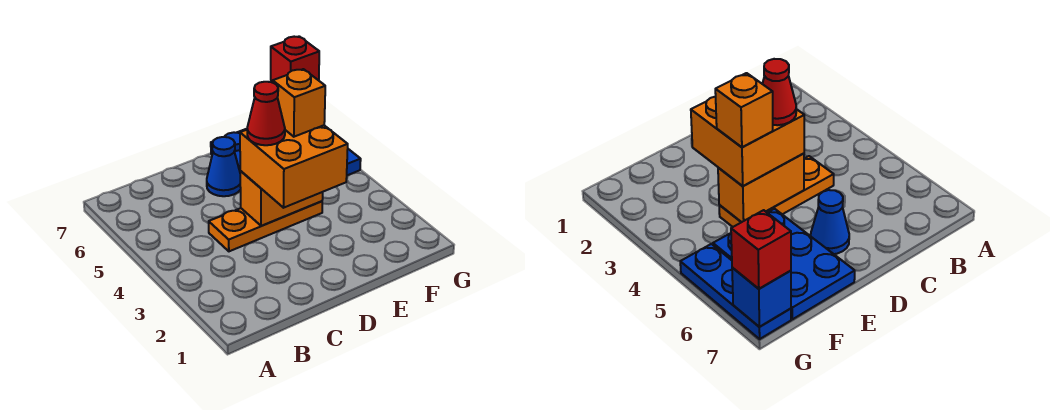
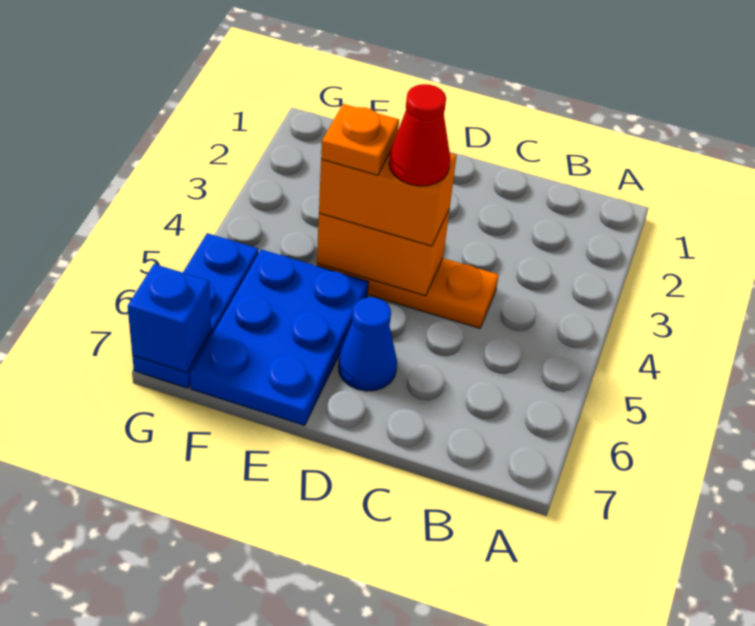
orange 2x2 brick [240,125,348,208] -> orange 1x2 brick [319,153,457,246]
orange 1x1 brick [273,69,325,137] -> orange 1x1 plate [321,104,399,175]
red 1x1 brick [271,36,319,83] -> none

